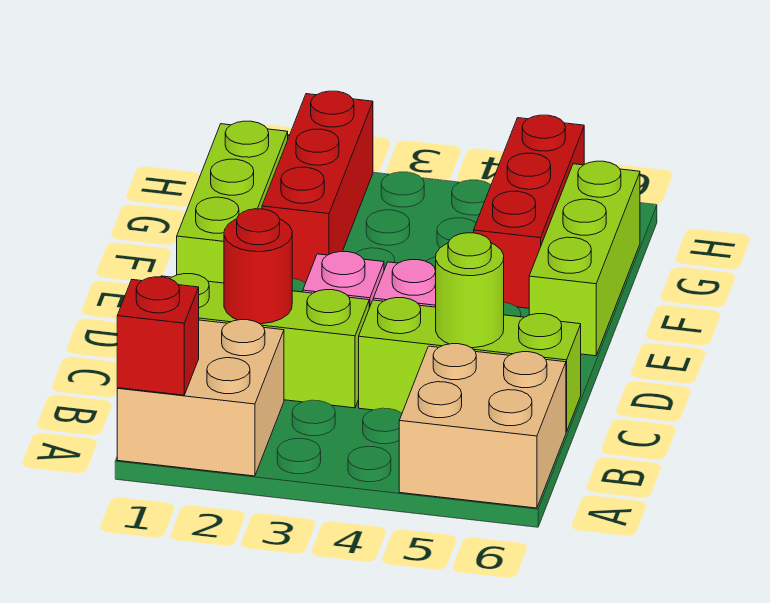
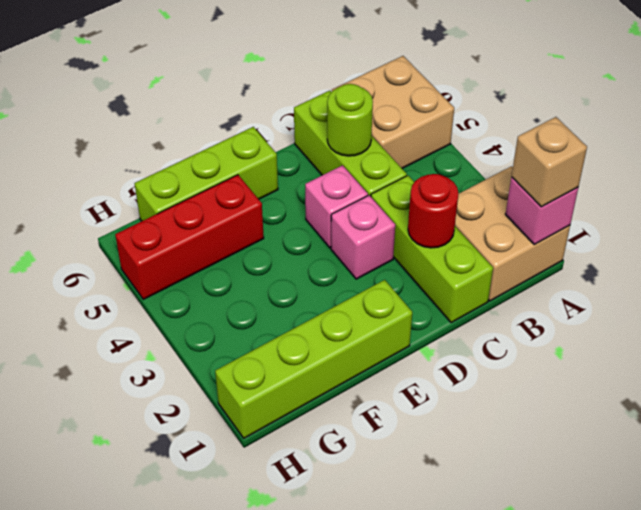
red 1x1 brick [117,277,199,395] -> pink 1x1 brick [505,177,578,245]
none -> tan 1x1 brick [511,117,587,207]
lime 1x3 brick [177,121,288,283] -> lime 1x4 brick [215,280,412,438]
red 1x3 brick [262,91,373,283] -> none

